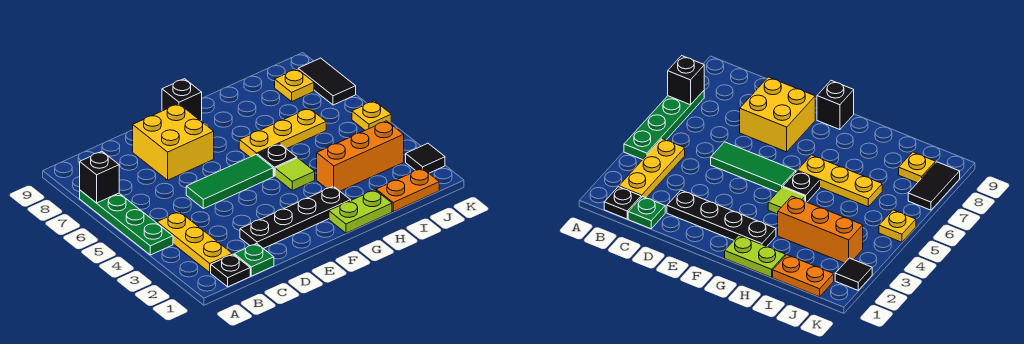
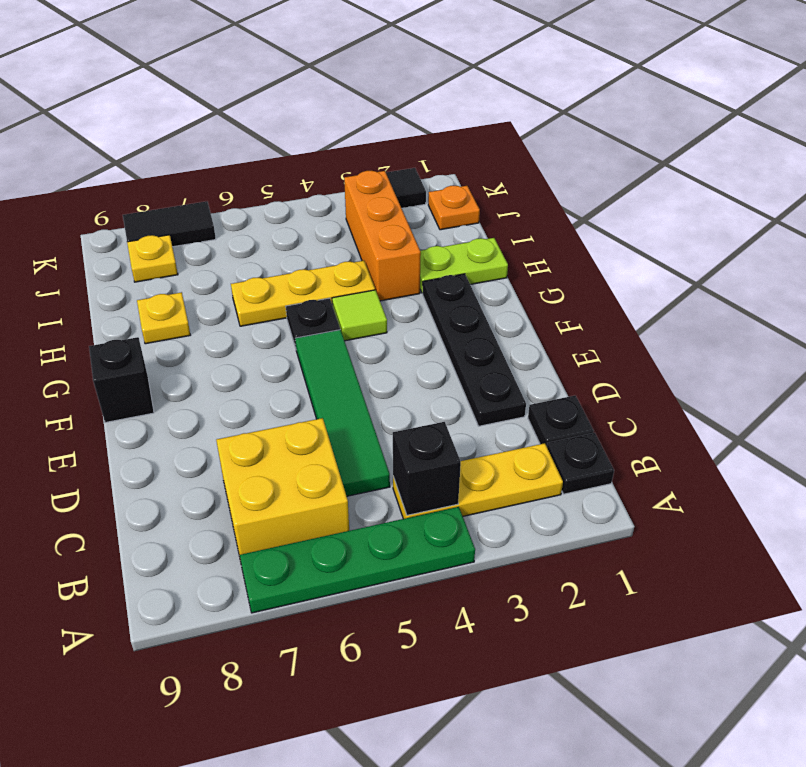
black 1x1 brick [80,152,119,203] -> black 1x1 brick moved to [393,422,461,515]
green 1x1 plate [234,244,274,276] -> black 1x1 plate [528,396,594,446]
green 1x3 tile [186,155,273,209] -> green 1x4 tile [295,330,390,496]
yellow 2x2 brick [133,104,214,180] -> yellow 2x2 brick moved to [216,418,349,556]
lime 1x2 plate [329,190,392,233] -> lime 1x2 plate turned to [420,238,508,293]
yellow 1x3 plate [239,108,326,157] -> yellow 1x3 plate turned to [231,261,375,326]
orange 1x2 plate [376,168,439,212] -> orange 1x1 plate [428,186,480,230]
yellow 1x1 plate [352,101,391,130] -> yellow 1x1 plate moved to [137,292,190,344]

